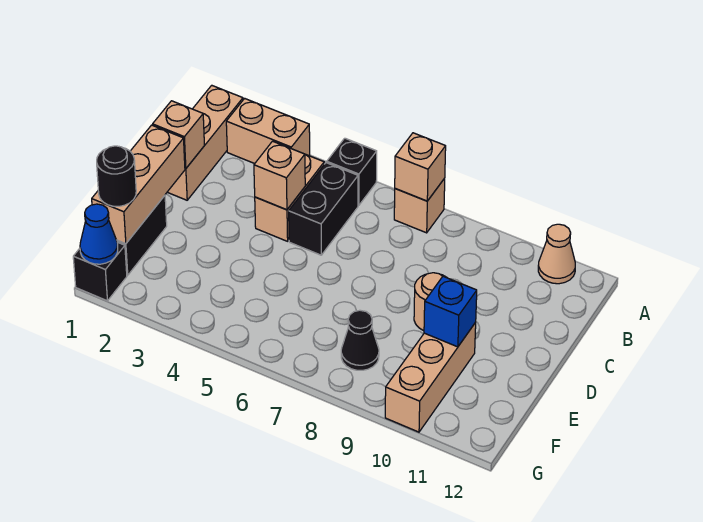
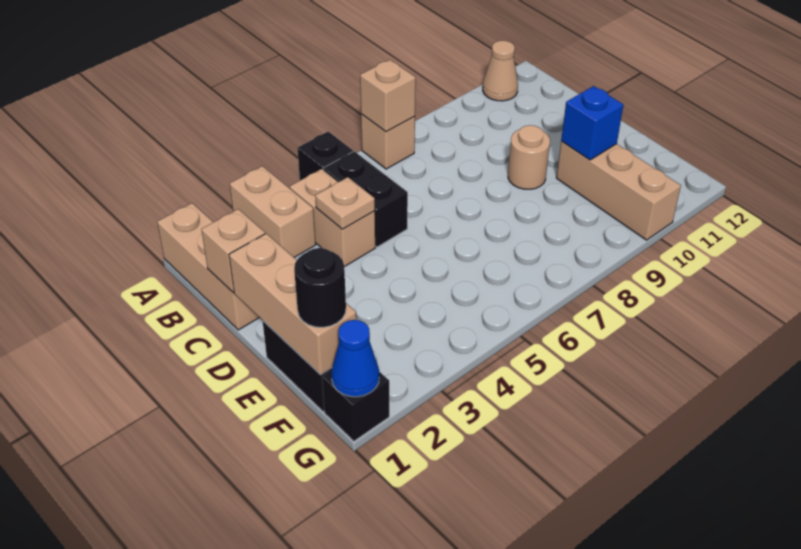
tan 1x2 brick [226,98,310,164] -> tan 1x2 brick turned to [230,166,316,257]
tan 1x1 brick [254,141,305,210] -> tan 1x1 plate [315,177,375,229]
black 1x1 cone [341,310,379,370] -> none

